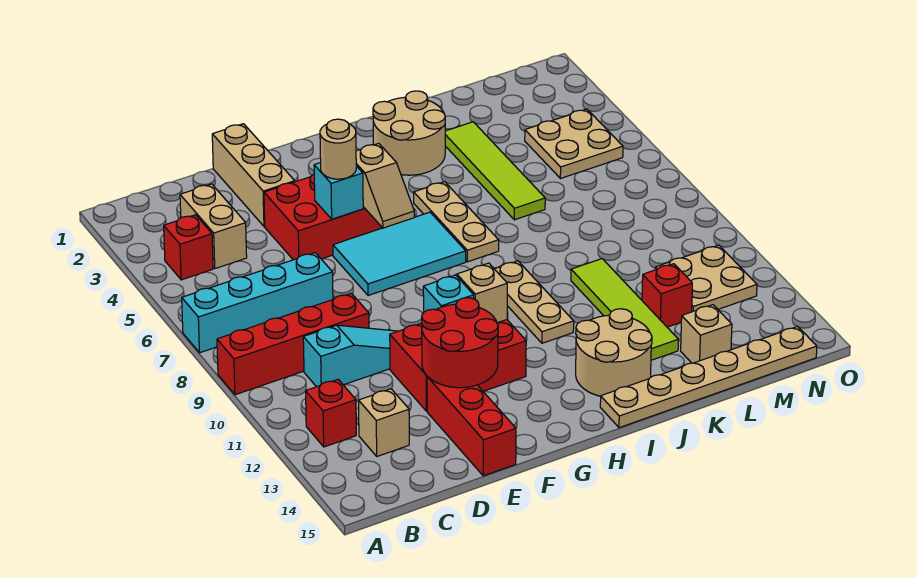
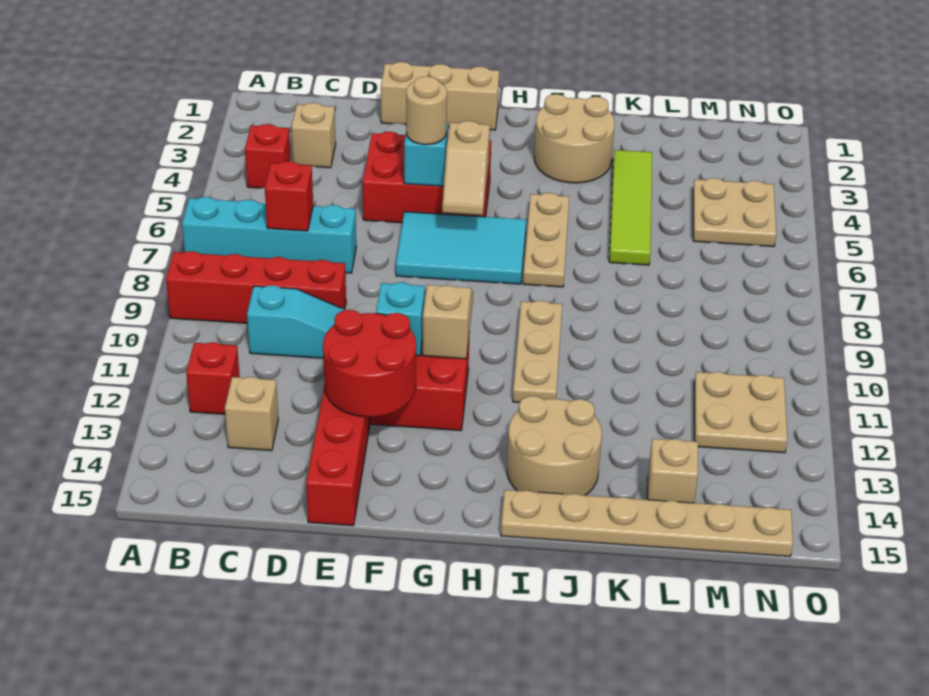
tan 1x2 brick [180,184,247,269] -> tan 1x1 brick [291,103,336,168]
tan 1x3 brick [212,124,295,226] -> tan 1x3 brick turned to [381,62,499,130]
lime 1x4 tile [571,259,678,360] -> none
red 1x1 brick [642,264,692,327] -> red 1x1 brick moved to [265,161,313,231]

